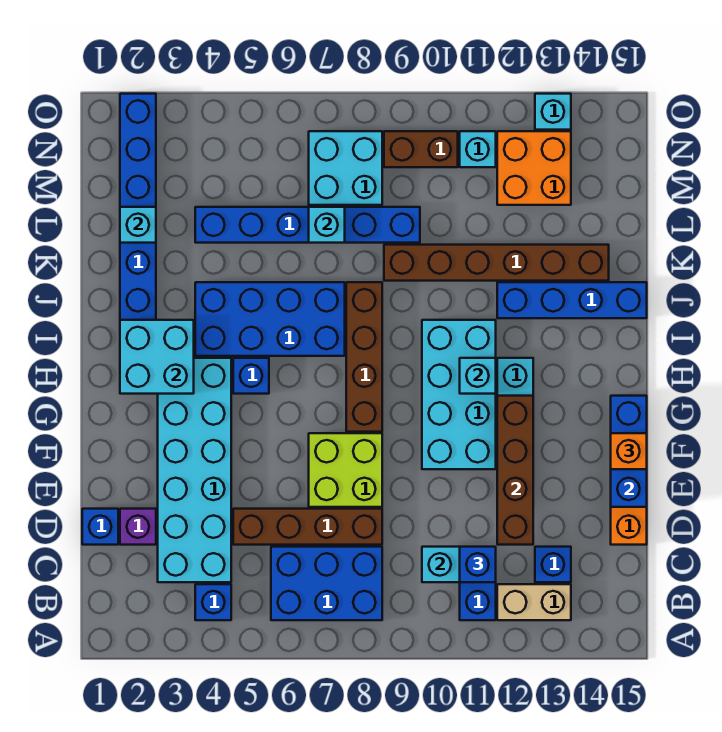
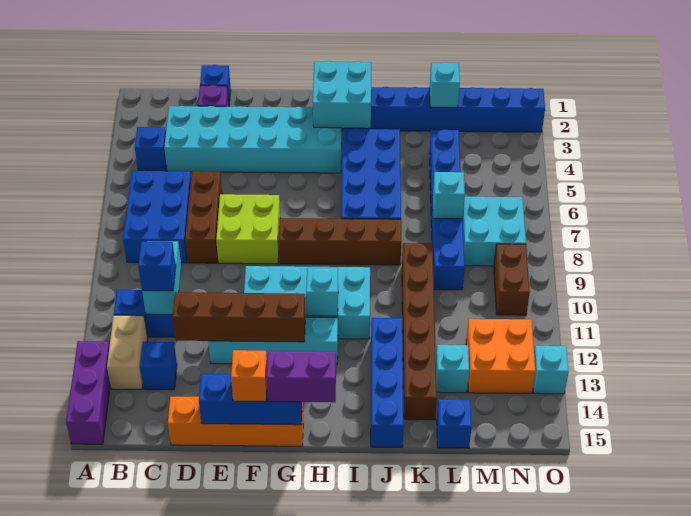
none -> purple 1x3 brick [66,341,110,444]
brown 1x4 brick [233,509,382,545] -> brown 1x3 brick [185,171,222,263]
none -> purple 1x2 brick [266,351,336,402]
blue 1x1 brick [233,358,269,394] -> blue 1x1 brick moved to [437,399,472,448]
cyan 1x1 brick [460,131,496,167] -> cyan 1x1 brick moved to [436,345,469,393]

